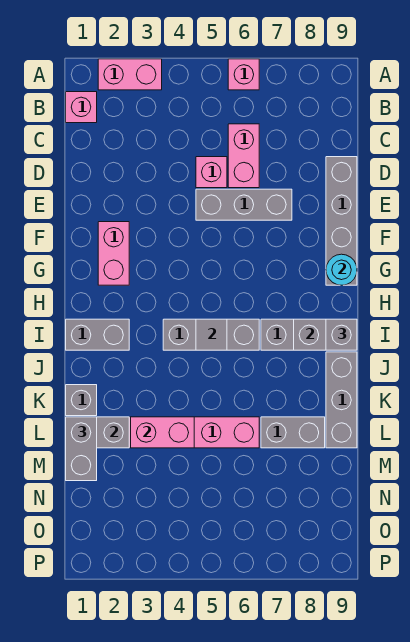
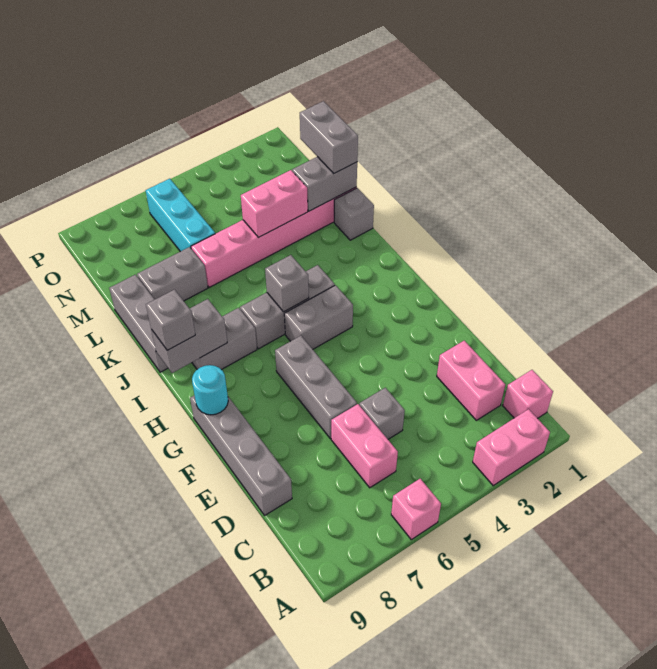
pink 1x1 brick [196,157,227,188] -> grey 1x1 brick [359,388,405,439]
grey 1x3 brick [196,189,292,220] -> grey 1x3 brick turned to [275,336,357,439]
pink 1x2 brick [98,222,129,285] -> pink 1x2 brick moved to [437,341,505,420]
grey 1x2 brick [66,319,129,350] -> grey 1x2 brick moved to [284,285,353,349]
grey 1x1 tile [196,319,227,350] -> grey 1x1 brick [265,255,309,312]
none -> cyan 1x3 brick [146,179,215,252]

